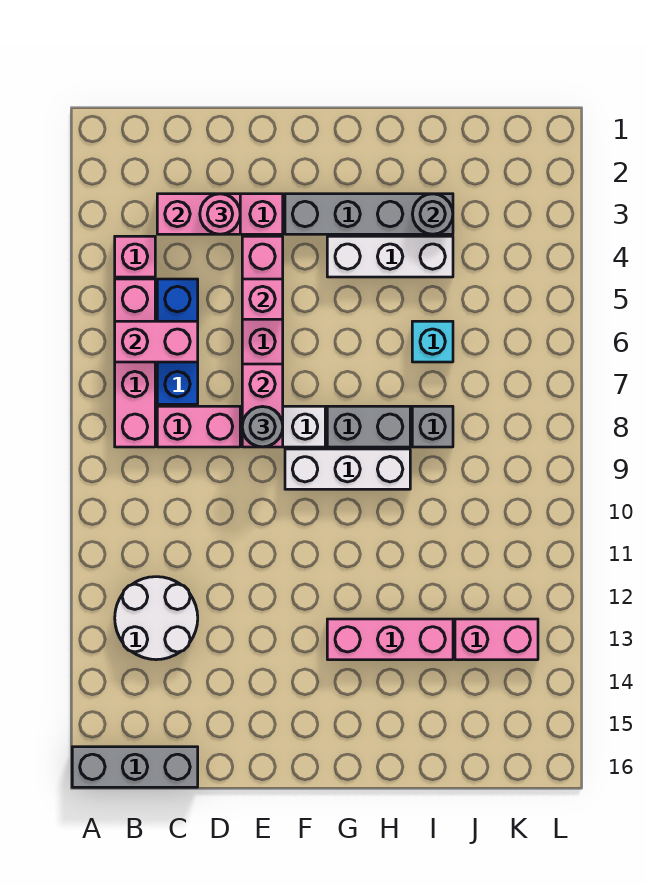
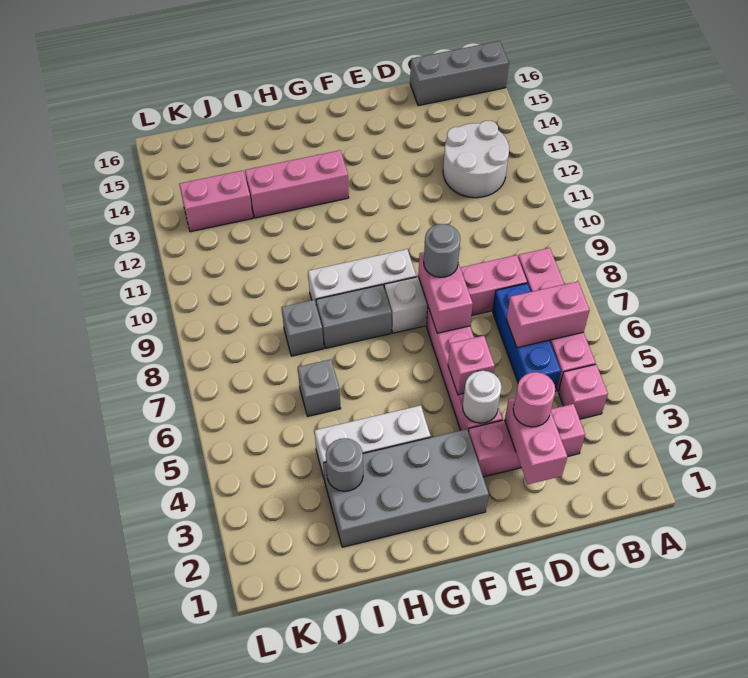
pink 1x2 brick [157,194,240,234] -> pink 1x2 brick turned to [505,397,568,484]
none -> white 1x1 round brick [463,371,502,423]
grey 1x4 brick [285,194,453,234] -> grey 2x4 brick [323,429,489,547]
cyan 1x1 brick [412,321,453,362] -> grey 1x1 brick [298,359,341,416]

